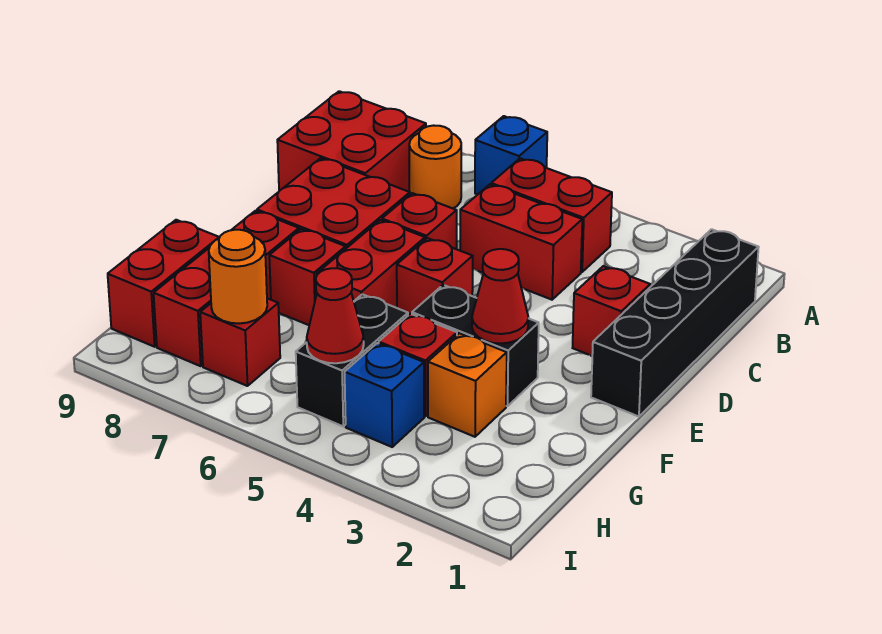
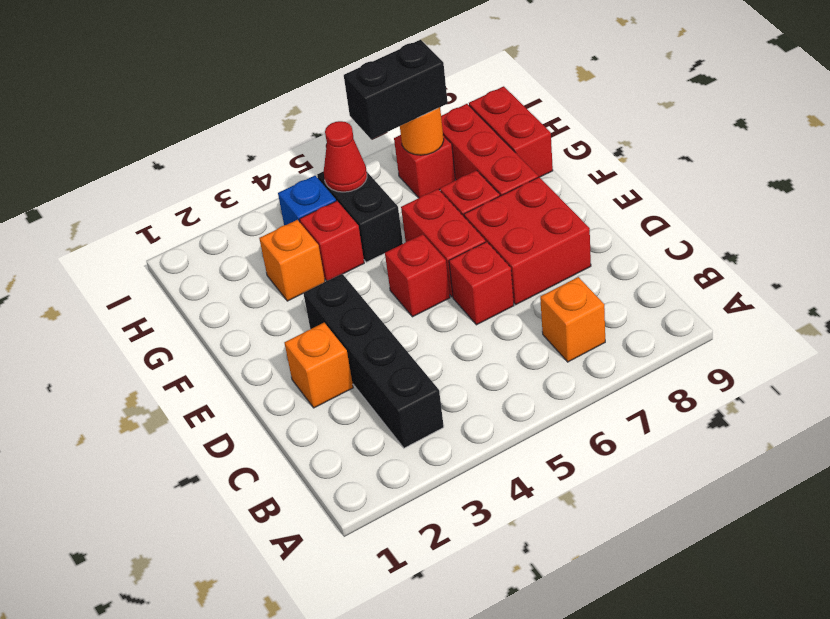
blue 1x1 brick [475,116,547,195] -> none
black 1x4 brick [591,229,759,417] -> black 1x4 brick moved to [303,274,444,448]
red 1x2 brick [491,158,612,272] -> none
orange 1x1 round brick [409,125,461,209] -> orange 1x1 brick [540,277,605,362]
red 2x2 brick [277,91,426,192] -> none
red 1x2 brick [460,184,582,300] -> none
red 1x1 brick [573,266,650,356] -> orange 1x1 brick [284,323,353,408]
black 1x2 brick [412,285,539,406] -> black 1x2 brick moved to [344,40,448,139]
red 1x1 cone [472,249,528,343] -> none

